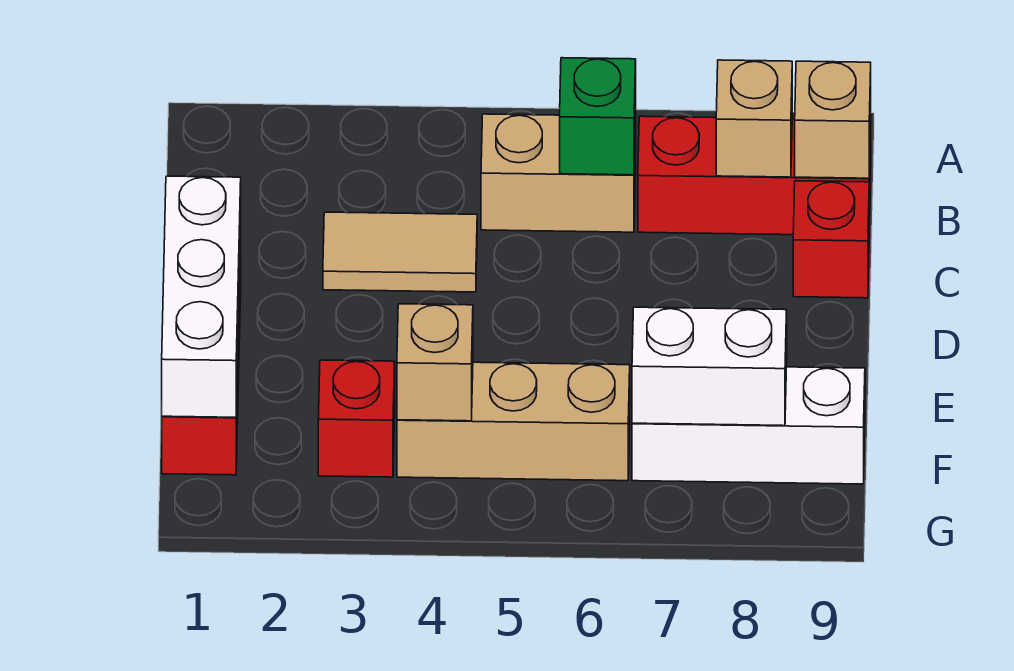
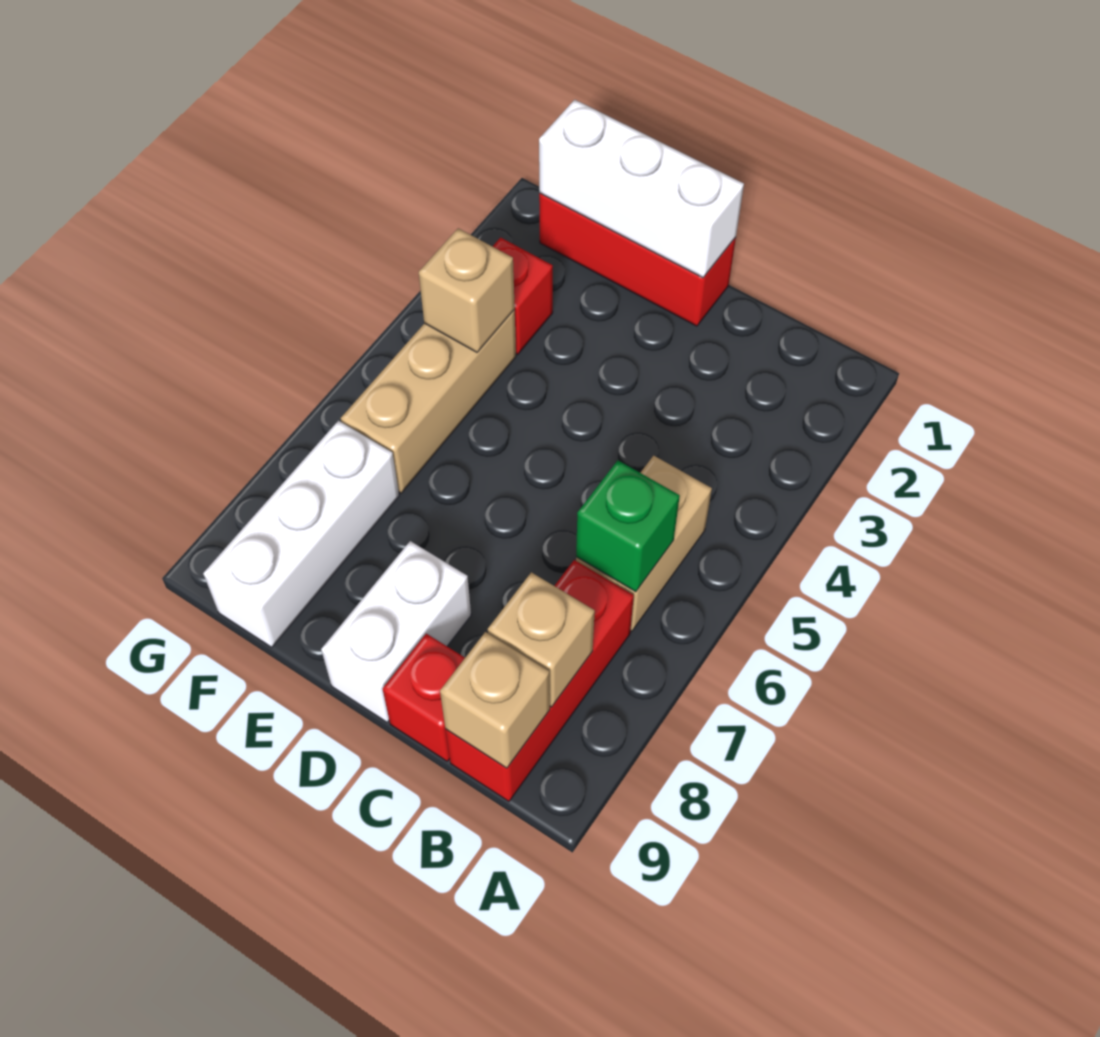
tan 1x2 tile [323,212,477,292] -> none
white 1x2 brick [632,307,787,426] -> white 1x2 brick moved to [321,541,471,722]

